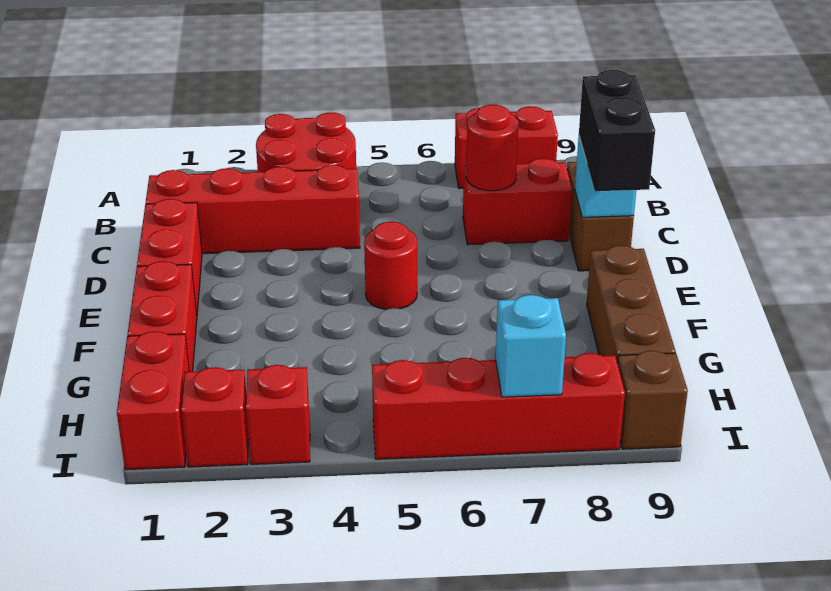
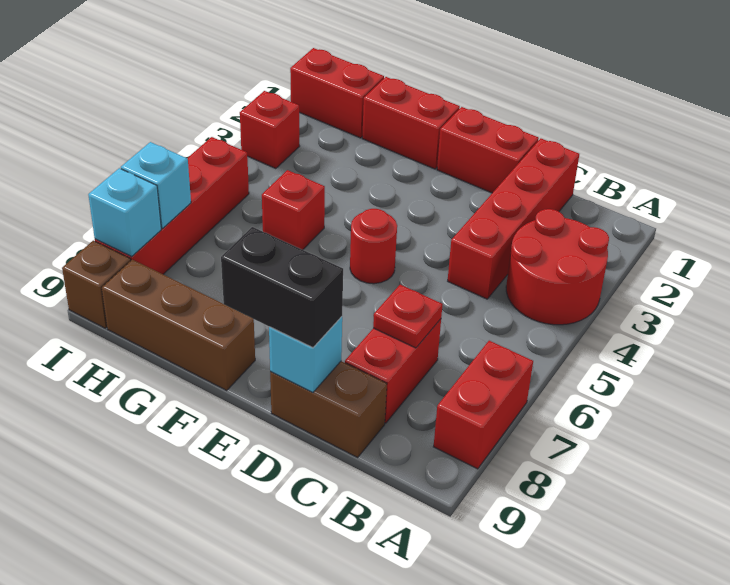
red 1x1 round brick [466,105,518,191] -> red 1x1 plate [373,285,443,348]
red 1x1 brick [182,367,249,467] -> red 1x1 brick moved to [262,170,325,250]
none -> cyan 1x1 brick [88,168,161,257]

